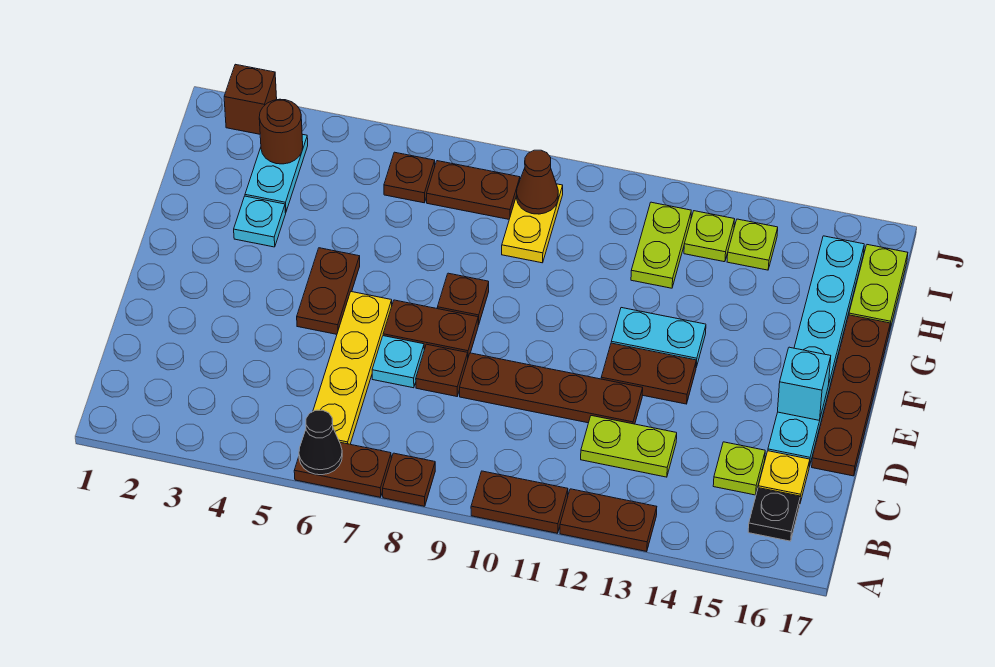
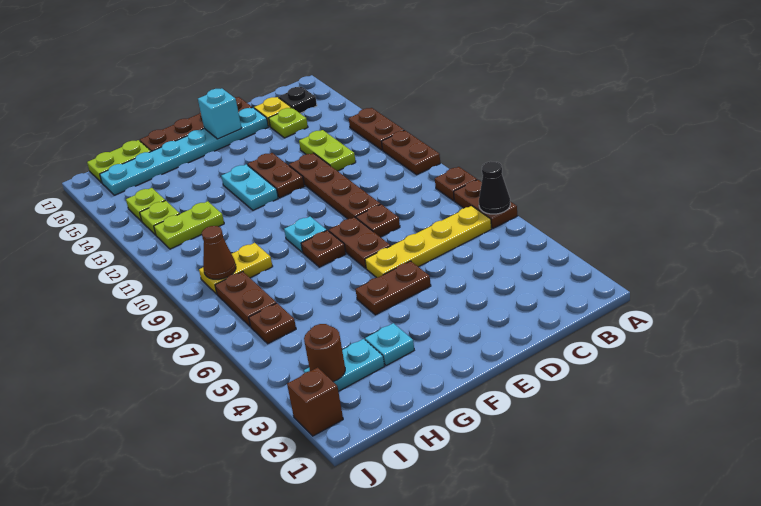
cyan 1x1 plate [372,336,424,388] -> cyan 1x1 plate moved to [284,216,327,252]

